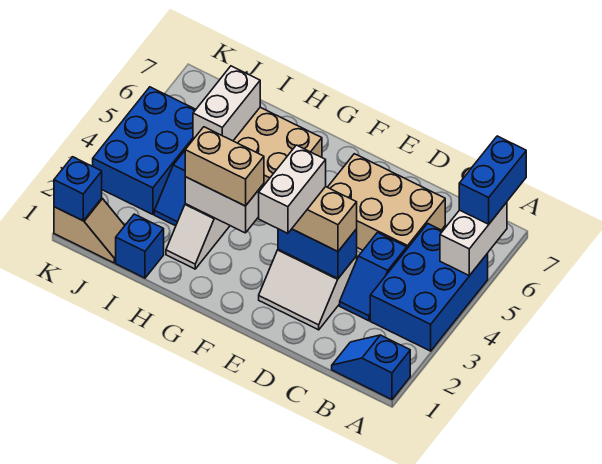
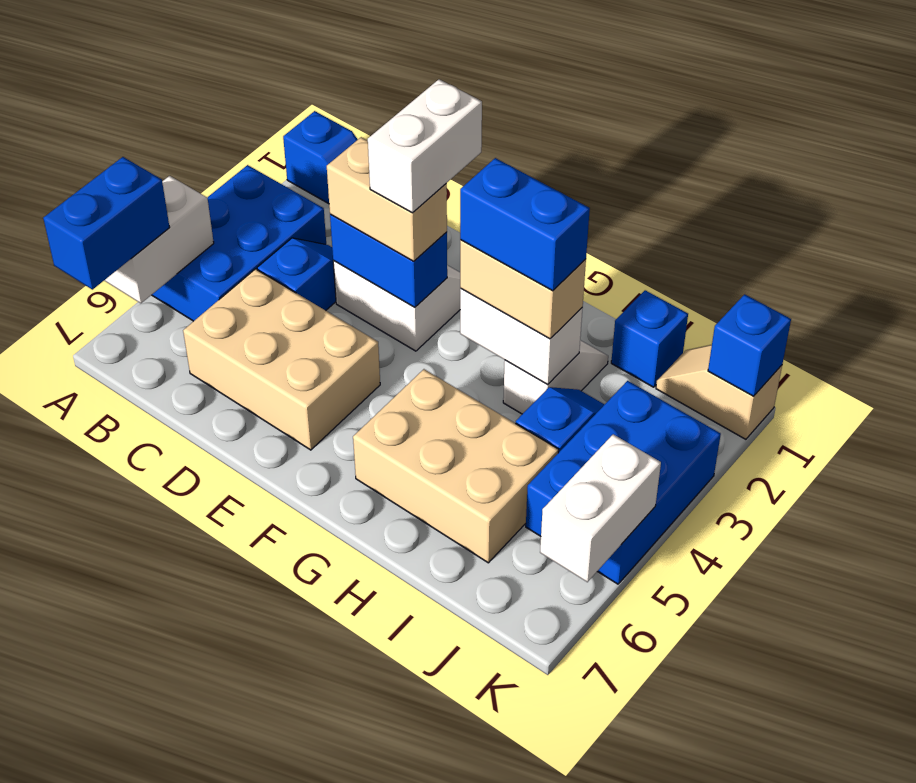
none -> blue 1x2 brick [460,158,590,291]
white 1x2 brick [193,66,260,141] -> white 1x2 brick moved to [540,434,661,582]

